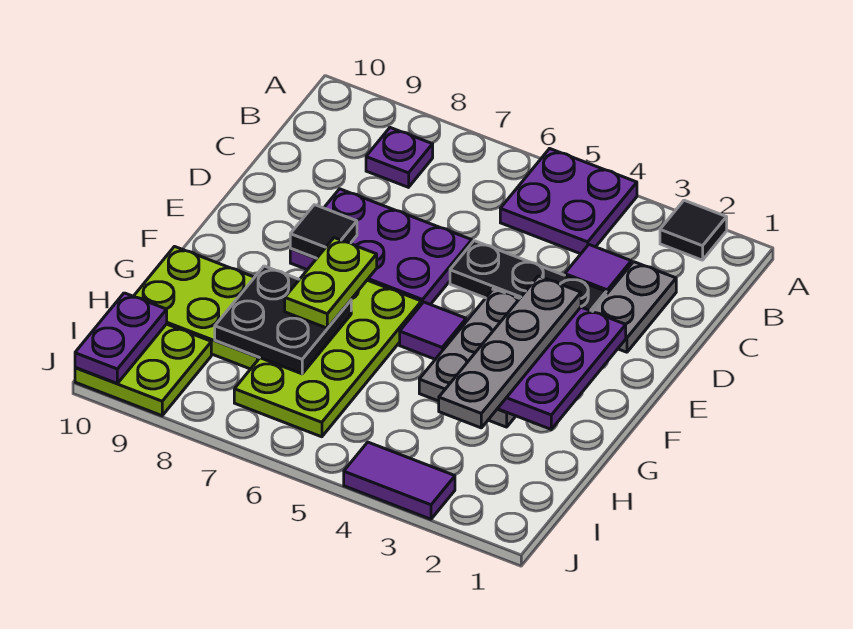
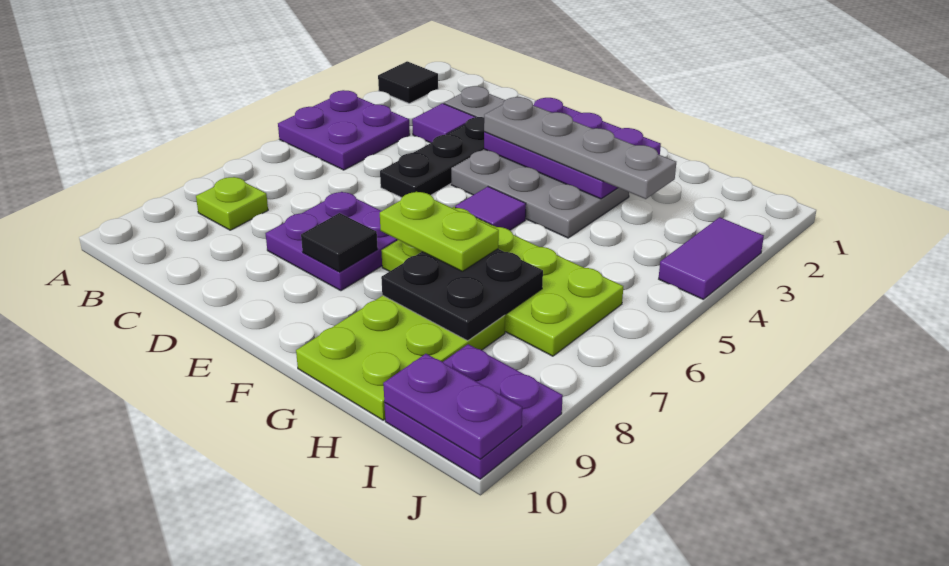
purple 1x1 plate [366,128,433,187] -> lime 1x1 plate [196,177,268,230]
purple 2x3 plate [290,189,472,304] -> purple 2x2 plate [265,192,398,291]
lime 2x2 plate [75,324,211,416] -> purple 2x2 plate [384,344,563,479]

